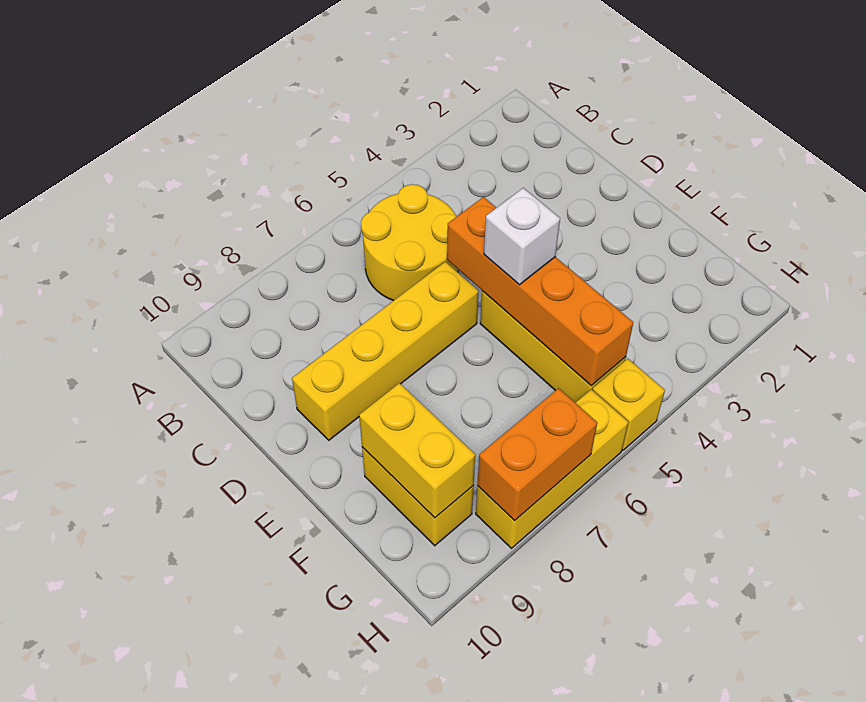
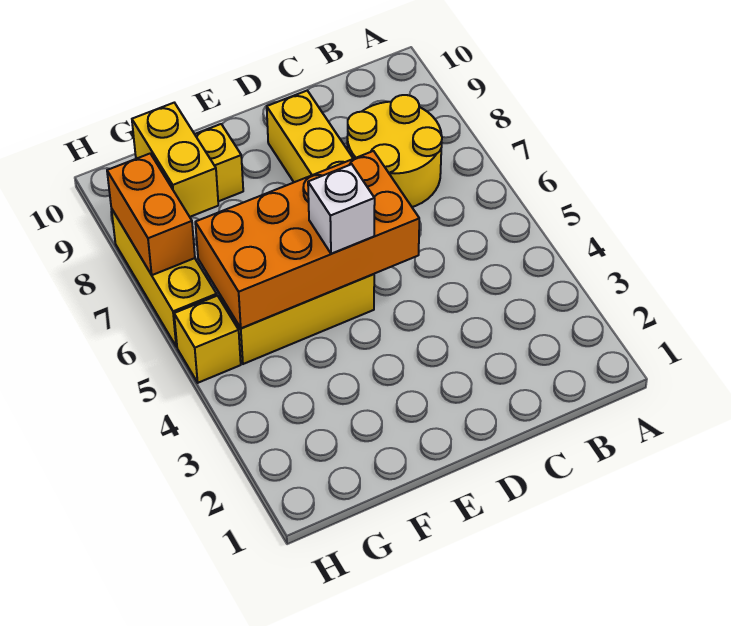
yellow 2x2 round brick [361,184,458,301] -> yellow 2x2 round brick moved to [347,95,442,207]
orange 1x4 brick [447,197,633,386] -> orange 2x4 brick [195,151,419,328]
yellow 1x2 brick [359,383,475,518] -> yellow 1x2 brick turned to [132,103,218,217]

